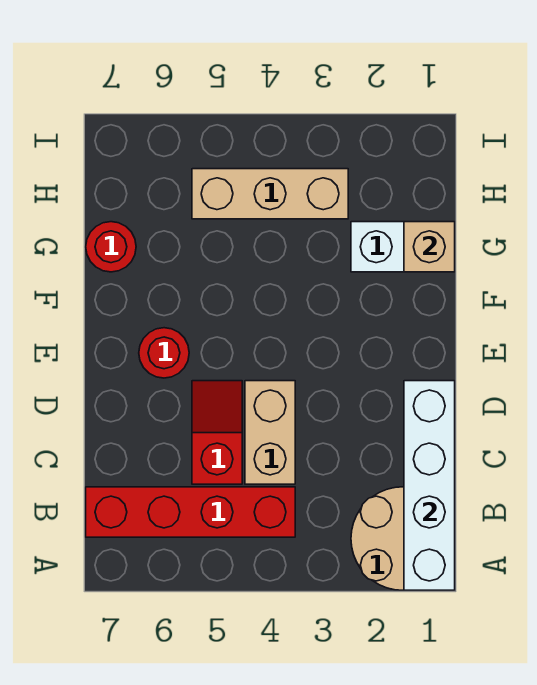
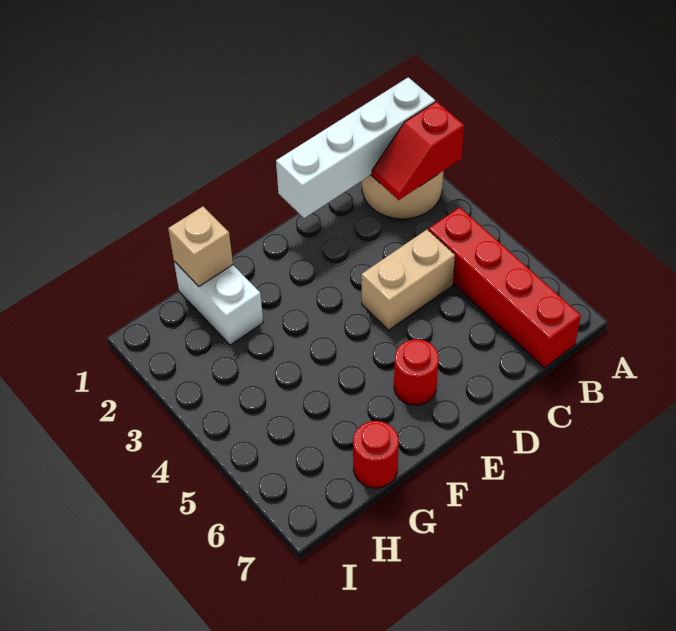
red 1x2 slope [192,381,242,484] -> red 1x2 slope moved to [372,101,464,200]
tan 1x3 brick [192,169,348,219] -> none

